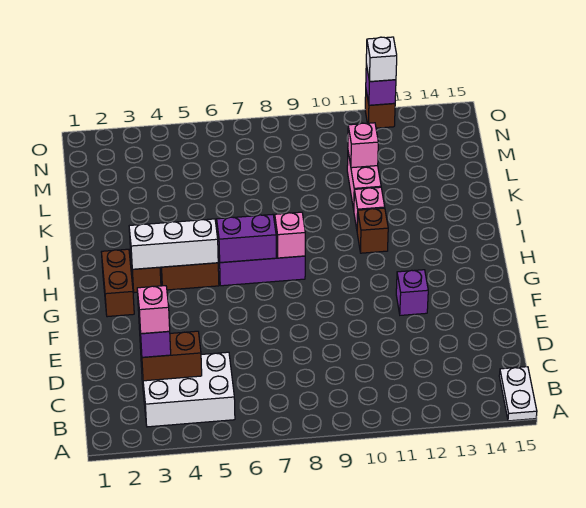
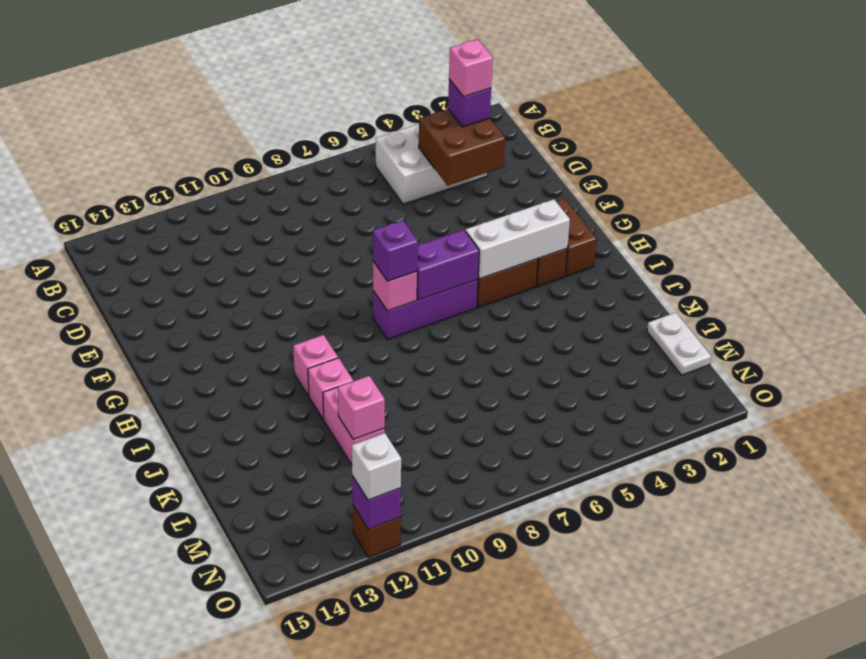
white 1x2 plate [499,367,537,421] -> white 1x2 plate moved to [647,312,711,375]
brown 1x2 brick [140,331,202,381] -> brown 2x2 brick [419,109,505,186]
purple 1x1 brick [396,270,428,315] -> purple 1x1 brick moved to [373,220,418,281]
brown 1x1 brick [357,208,388,253] -> pink 1x1 brick [293,335,338,396]

